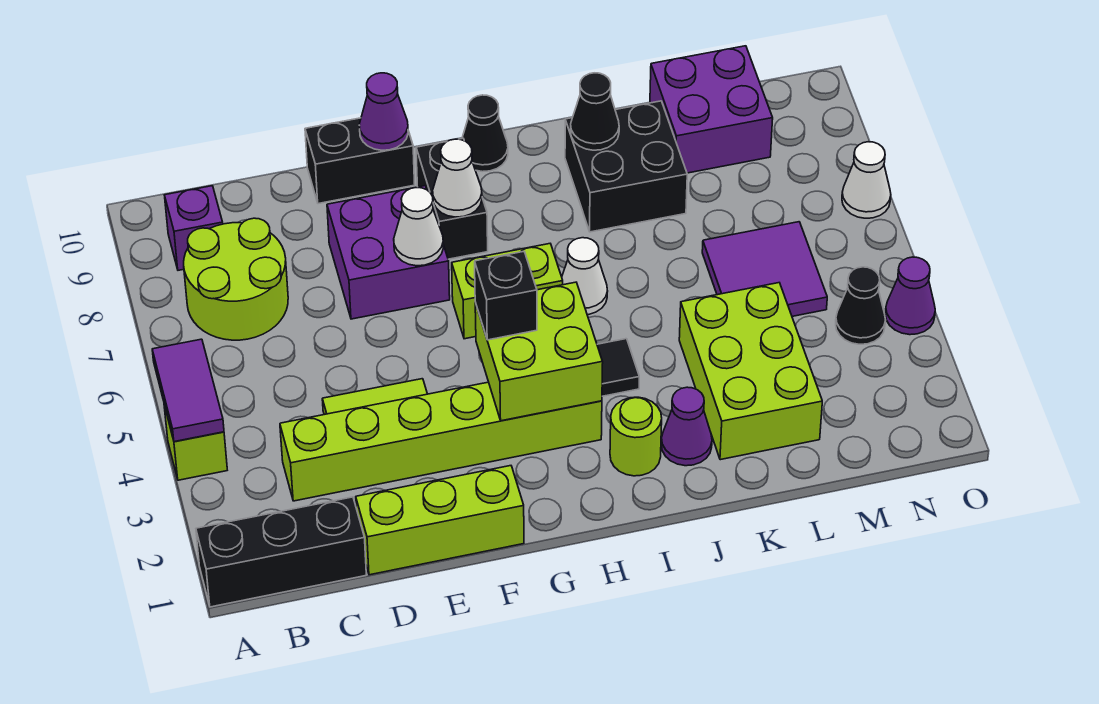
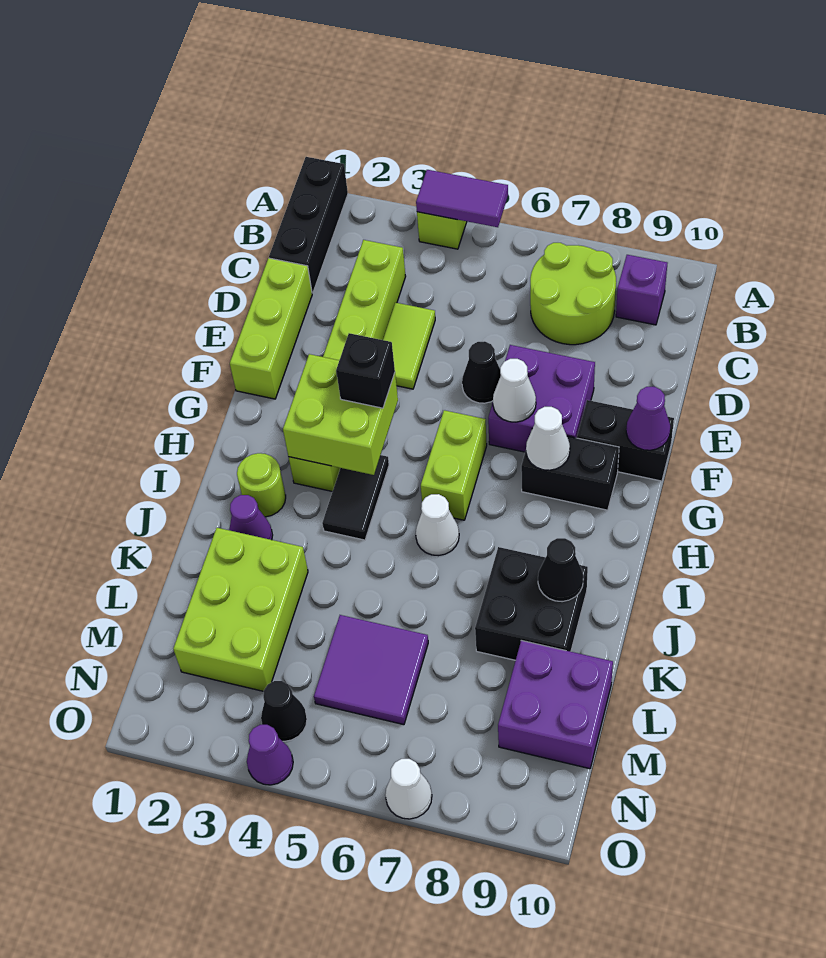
black 1x2 brick [305,118,415,204] -> black 1x2 brick turned to [577,400,674,481]
black 1x1 cone [462,95,508,172] -> black 1x1 cone moved to [462,341,501,403]
lime 2x3 brick [679,283,822,460] -> lime 2x3 brick turned to [173,528,308,691]

